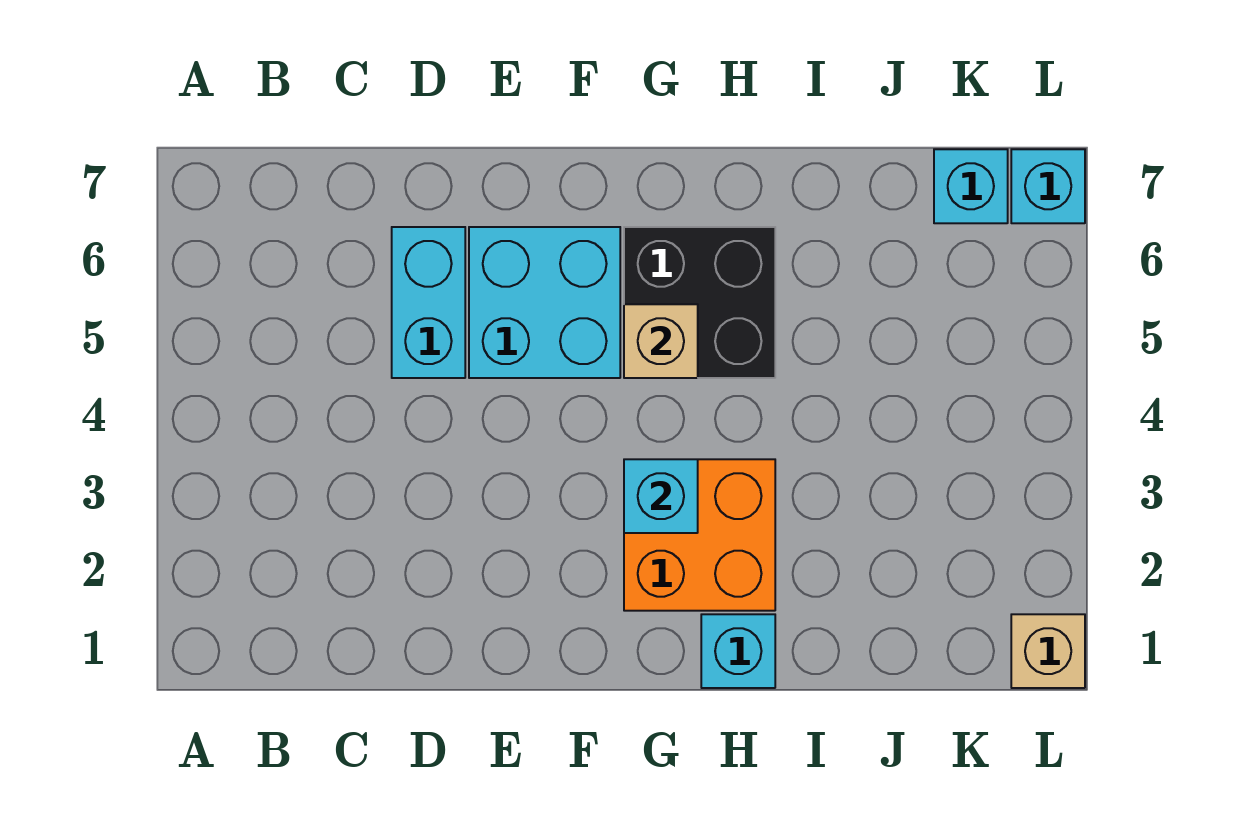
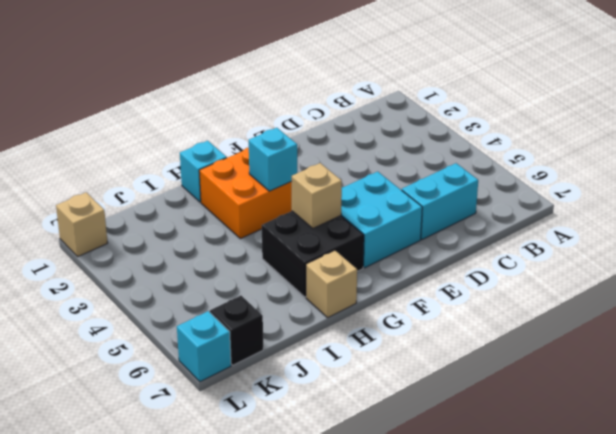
cyan 1x2 brick [392,227,465,378] -> cyan 1x2 brick turned to [402,163,478,239]
none -> tan 1x1 brick [306,250,357,318]
cyan 1x1 brick [934,149,1008,223] -> black 1x1 brick [210,296,263,365]

